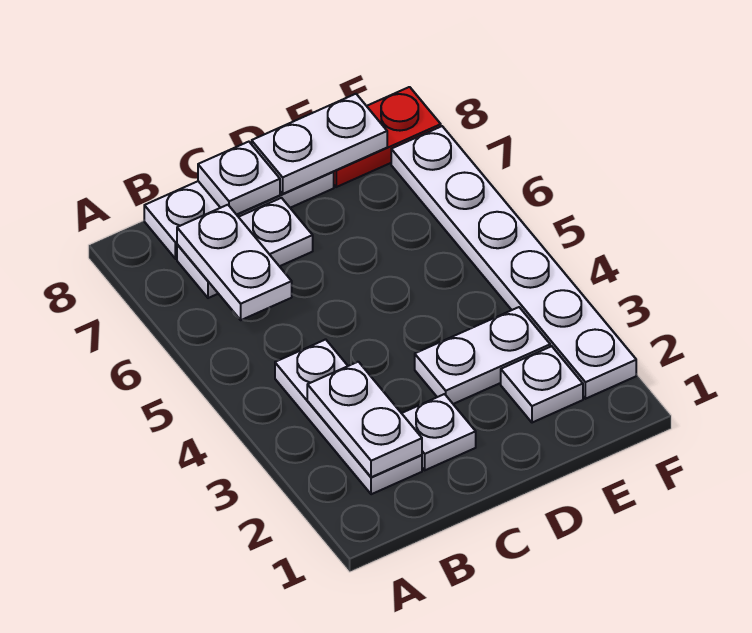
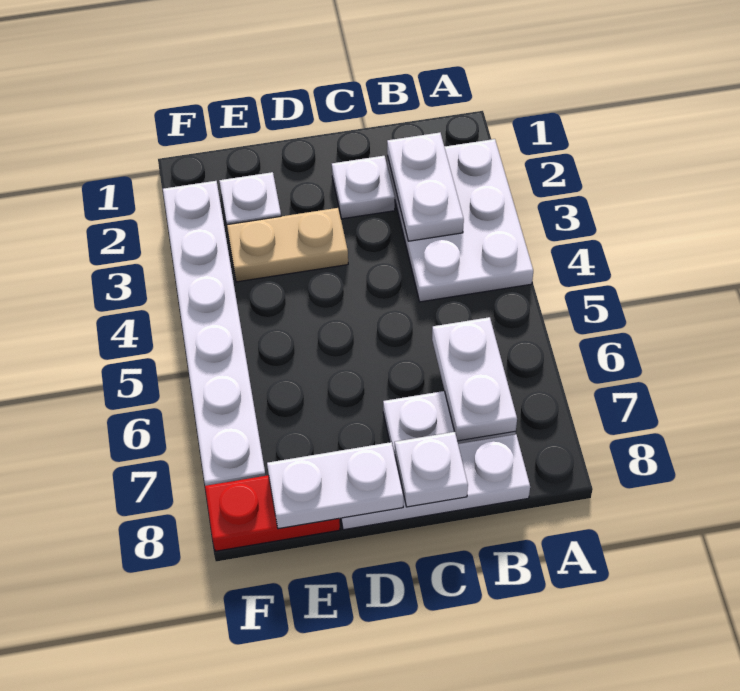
white 1x3 plate [275,339,422,494] -> white 2x3 plate [387,139,533,302]
white 1x2 plate [415,307,550,404] -> tan 1x2 plate [227,208,348,282]

